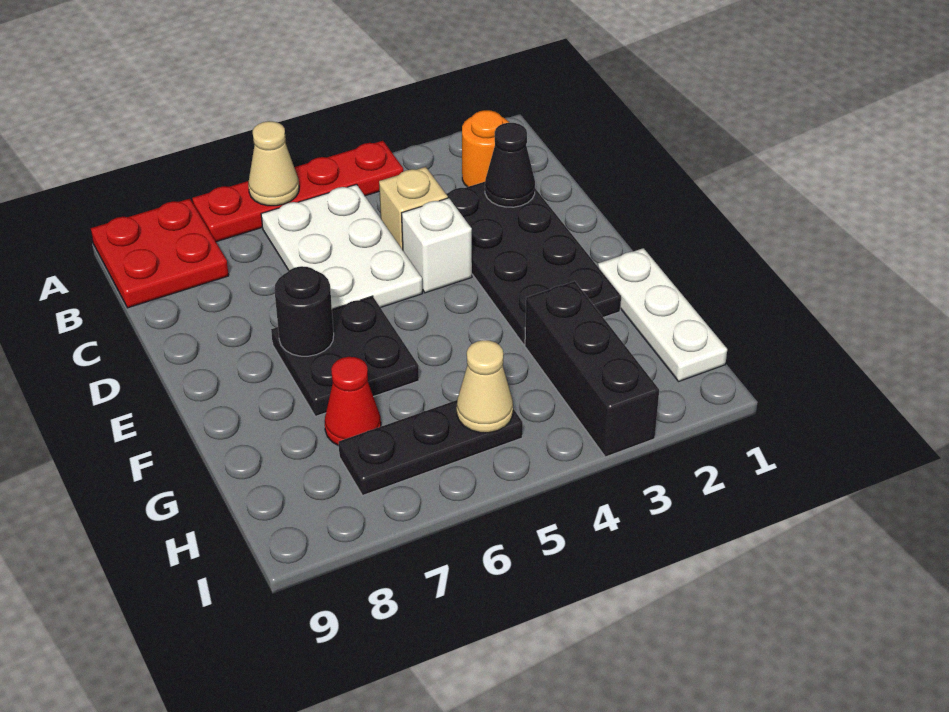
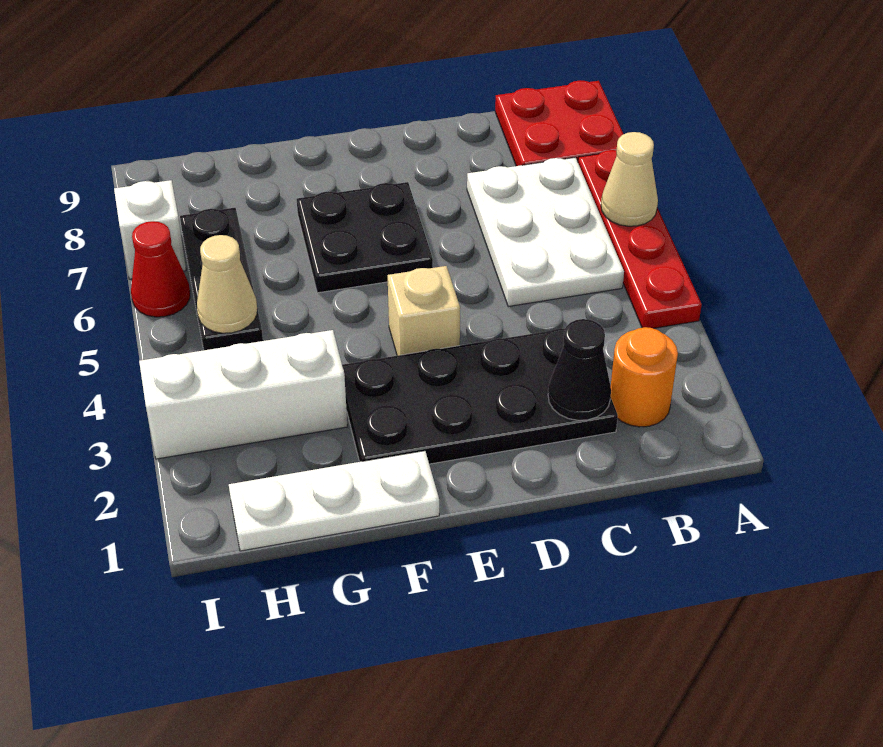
white 2x3 plate [261,184,422,309] -> white 2x3 plate turned to [467,157,624,307]
tan 1x1 brick [379,167,448,250] -> tan 1x1 brick moved to [388,266,460,356]
white 1x1 brick [402,198,472,293] -> white 1x1 brick moved to [114,180,186,279]
black 1x1 round brick [274,266,334,356] -> none
black 1x3 brick [525,281,659,457] -> white 1x3 brick [139,330,348,459]
red 1x1 cone [325,357,381,446] -> red 1x1 cone moved to [131,221,190,317]

